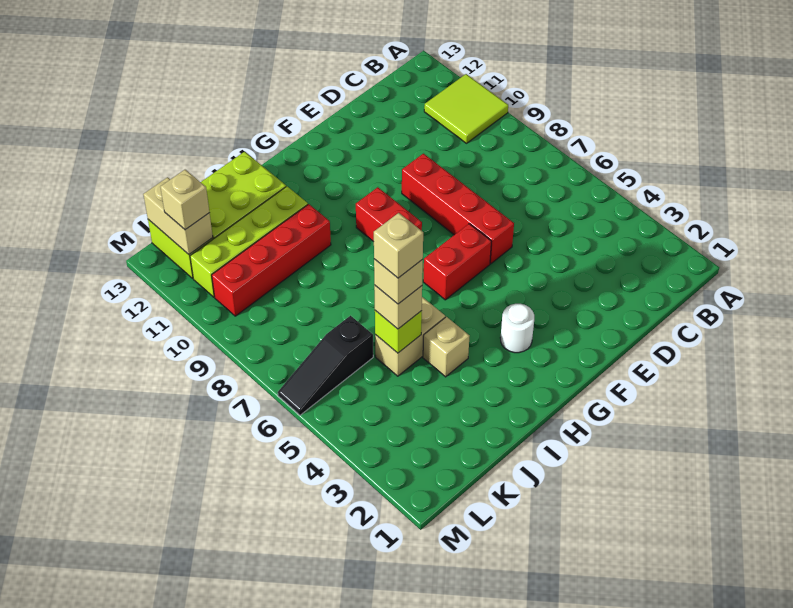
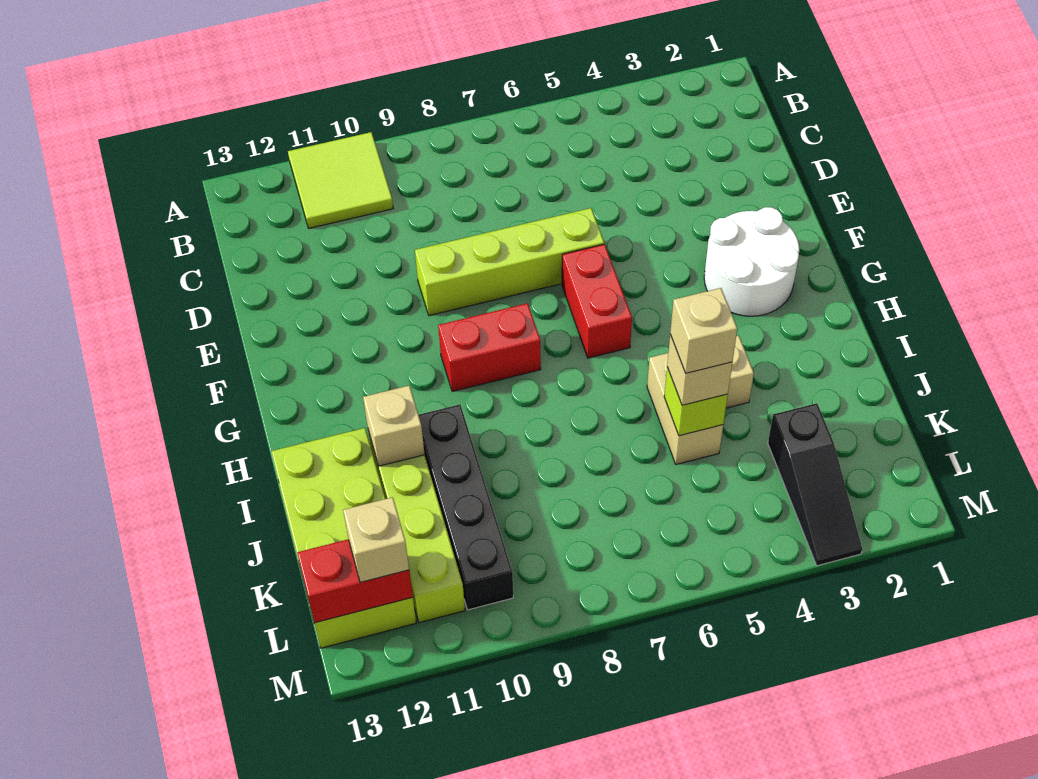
red 1x4 brick [402,154,514,264] -> lime 1x4 brick [415,208,604,316]
white 1x1 round brick [500,304,534,353] -> white 2x2 round brick [704,207,799,316]
red 1x4 brick [212,204,331,316] -> black 1x4 brick [419,404,513,610]
tan 1x1 brick [374,213,423,278] -> tan 1x1 brick moved to [363,386,425,466]
black 1x3 slope [278,316,373,415] -> black 1x3 slope moved to [768,403,862,566]
tan 1x2 brick [143,177,213,254] -> red 1x2 brick [297,539,413,623]

